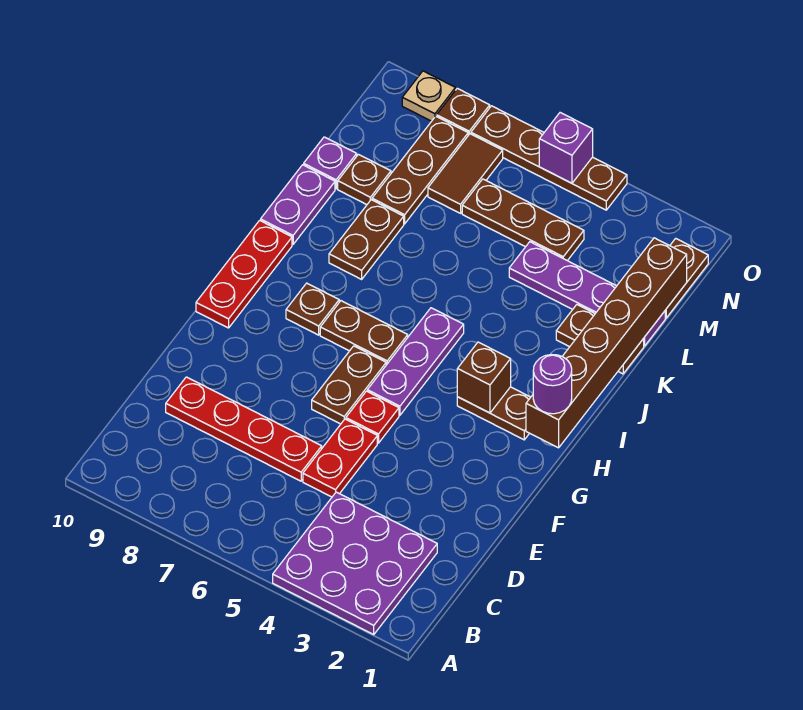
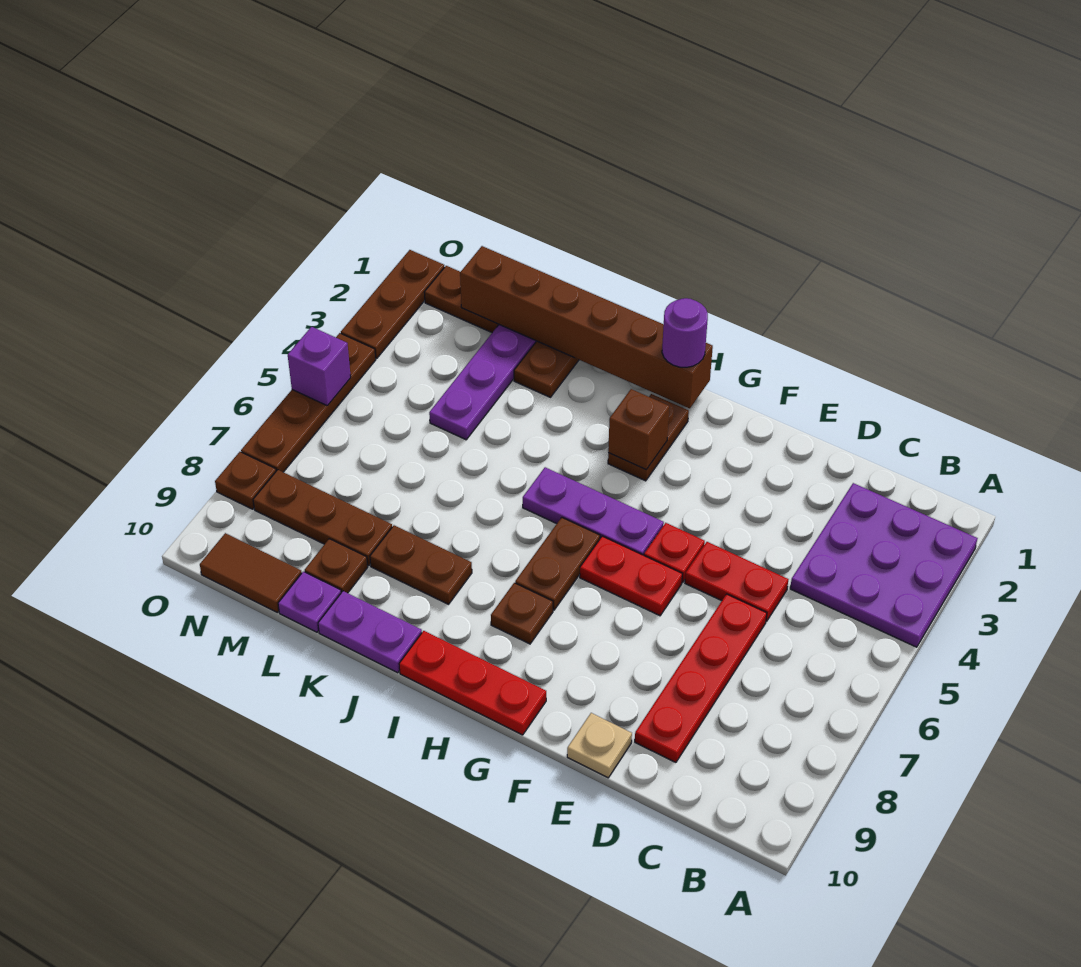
brown 1x2 plate [312,346,386,424] -> red 1x2 plate [580,536,682,616]
brown 1x3 plate [462,179,584,261] -> brown 1x3 plate moved to [341,250,444,358]
brown 1x2 tile [428,134,503,213] -> brown 1x2 tile moved to [200,533,302,613]
tan 1x1 plate [402,71,455,121] -> tan 1x1 plate moved to [567,713,632,778]

